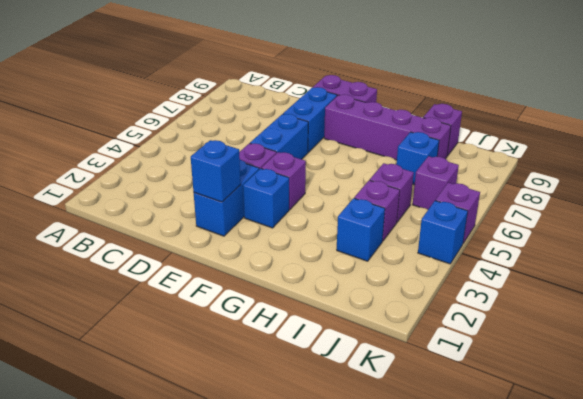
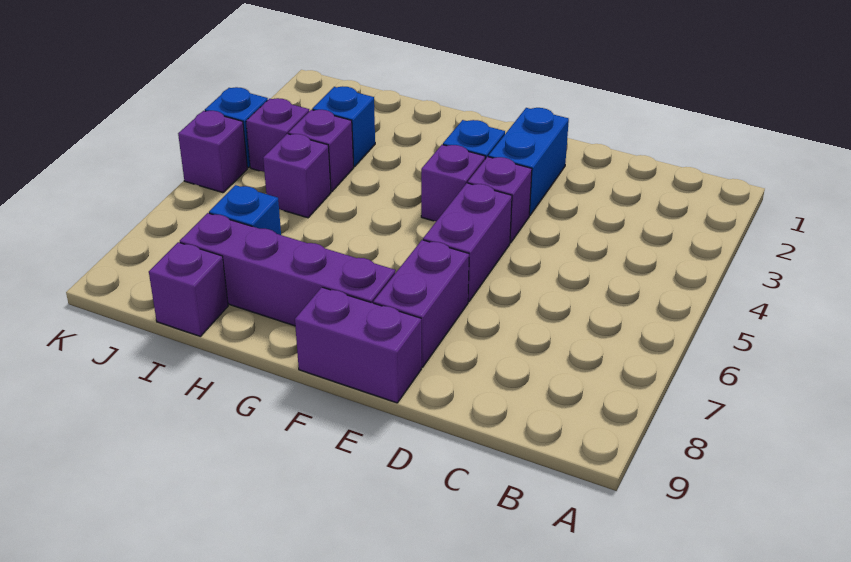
blue 1x1 brick [191,140,241,202] -> none
blue 1x2 brick [250,114,308,159] -> purple 1x2 brick [423,183,512,302]
blue 1x2 brick [283,87,337,152] -> purple 1x2 brick [373,240,469,367]
purple 1x1 brick [412,156,459,209] -> purple 1x1 brick moved to [246,98,309,172]

